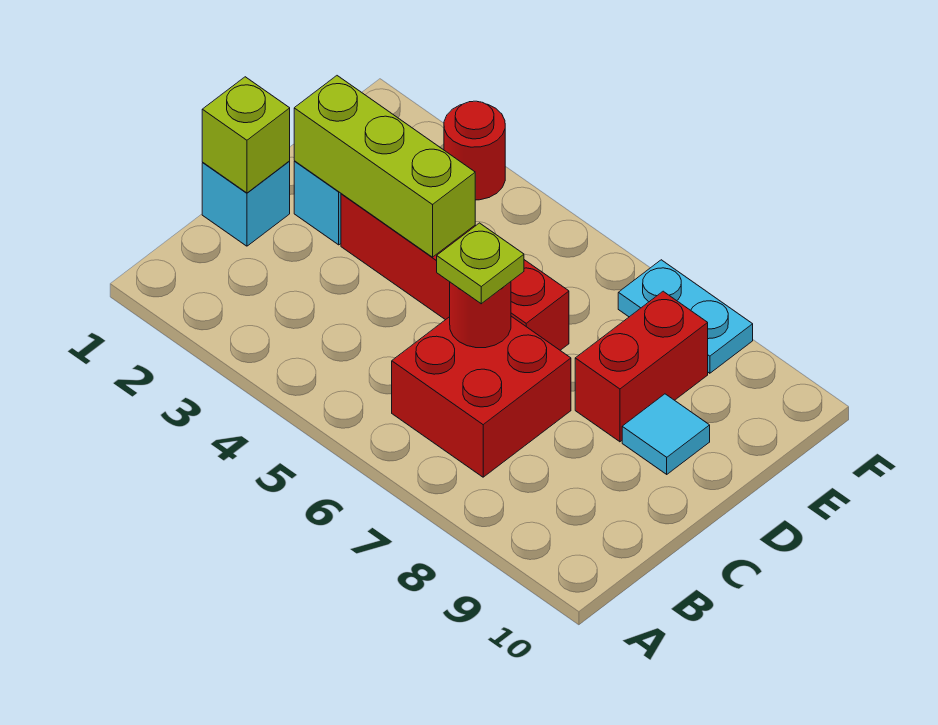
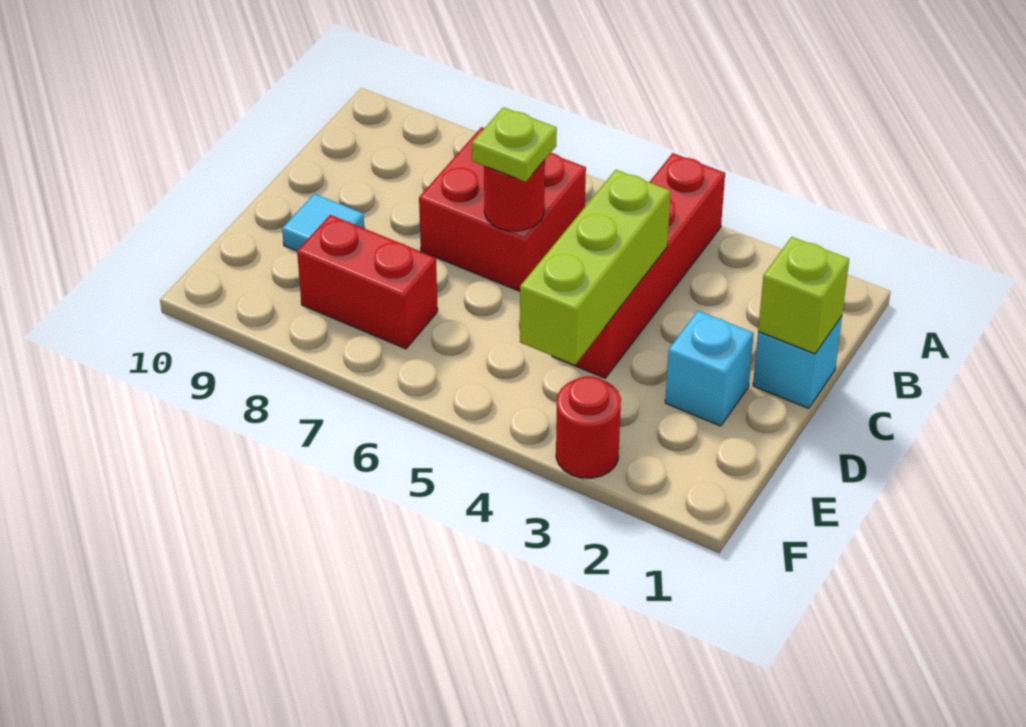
lime 1x3 brick [294,76,475,257] -> lime 1x3 brick turned to [520,170,670,365]
red 1x4 brick [341,194,569,350] -> red 1x4 brick turned to [552,153,725,378]
red 1x2 brick [575,291,708,442] -> red 1x2 brick turned to [297,215,438,349]
cyan 1x2 plate [618,260,753,373] -> none

